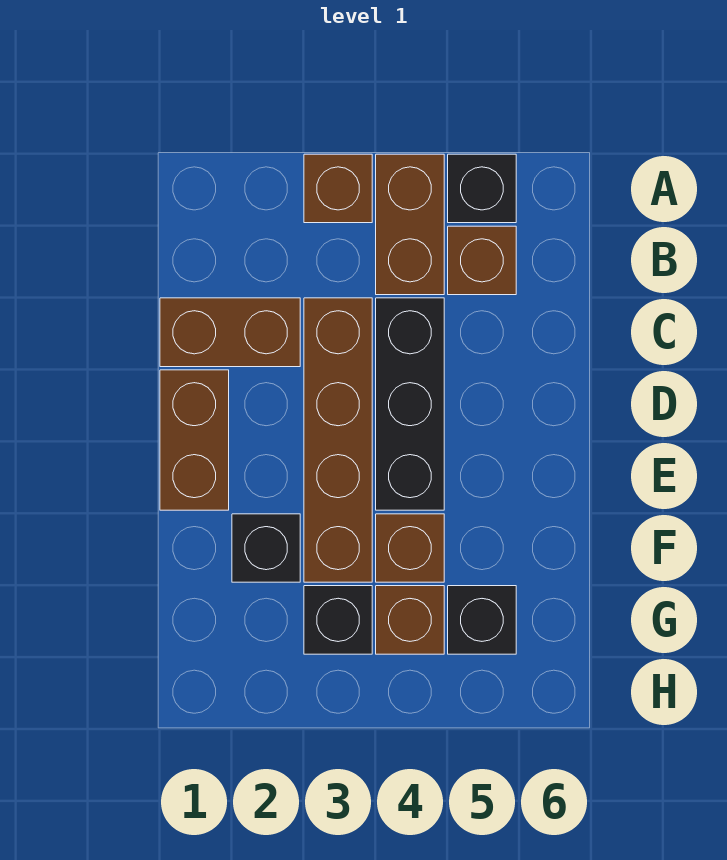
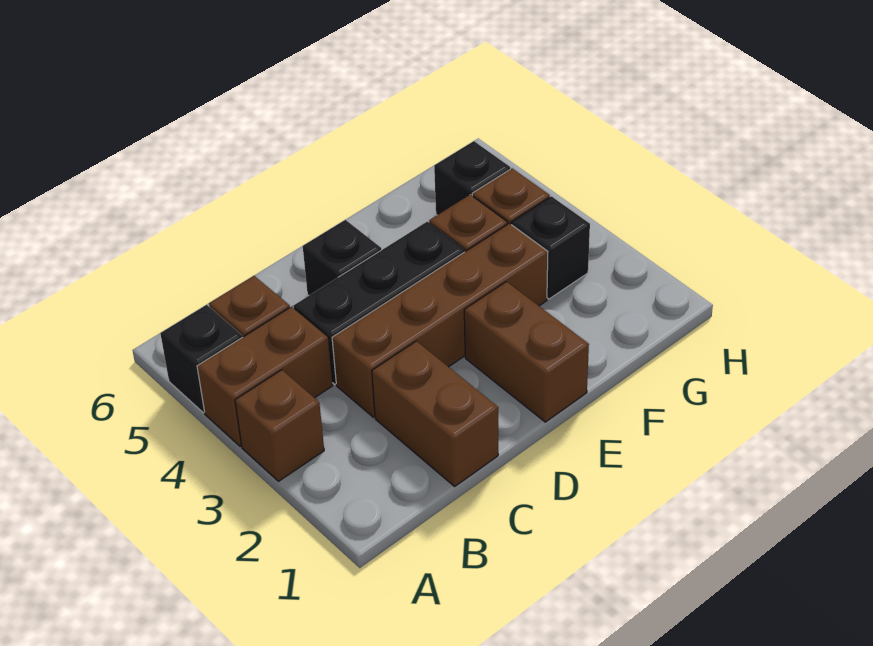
brown 1x2 brick [160,370,229,510] -> brown 1x2 brick turned to [464,282,589,422]
black 1x1 brick [232,514,300,582] -> black 1x1 brick moved to [303,220,381,296]

